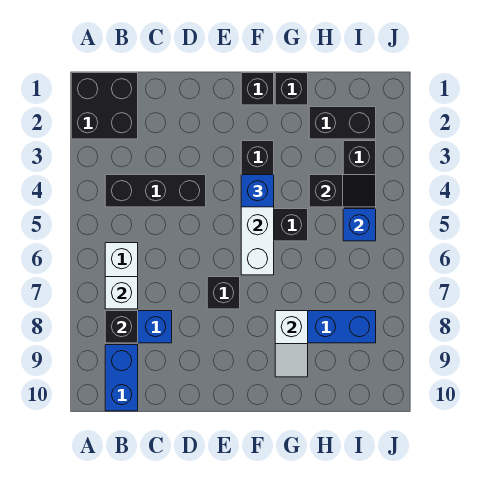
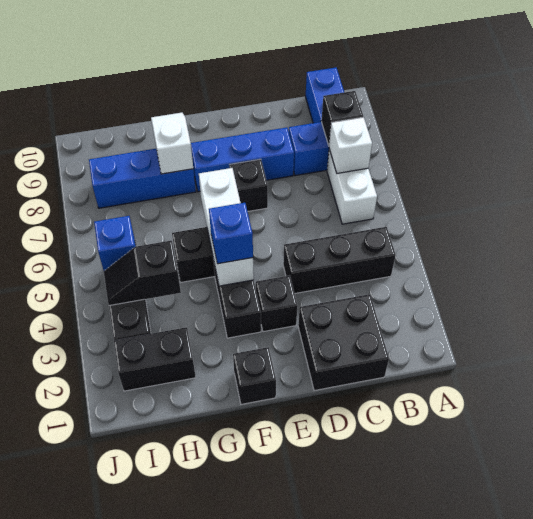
black 2x2 brick [71,73,138,139] -> black 2x2 brick moved to [298,294,389,391]
none -> blue 1x3 brick [191,127,294,192]
black 1x1 brick [275,73,308,105] -> black 1x1 brick moved to [256,275,297,332]

